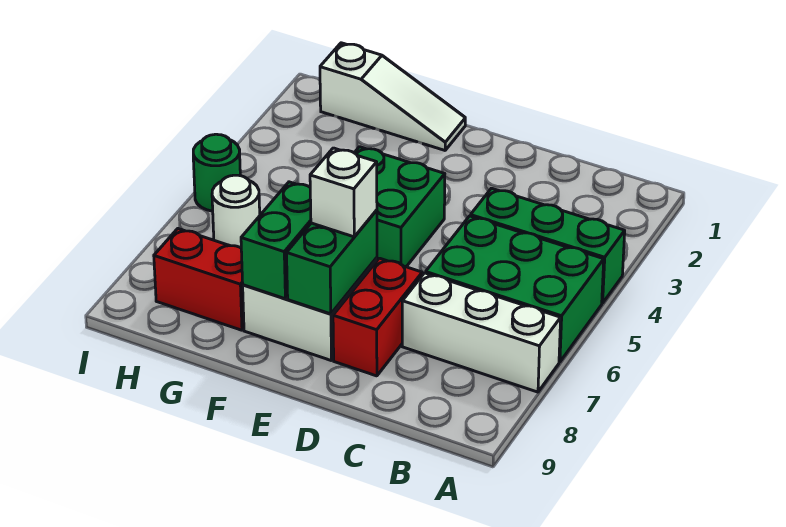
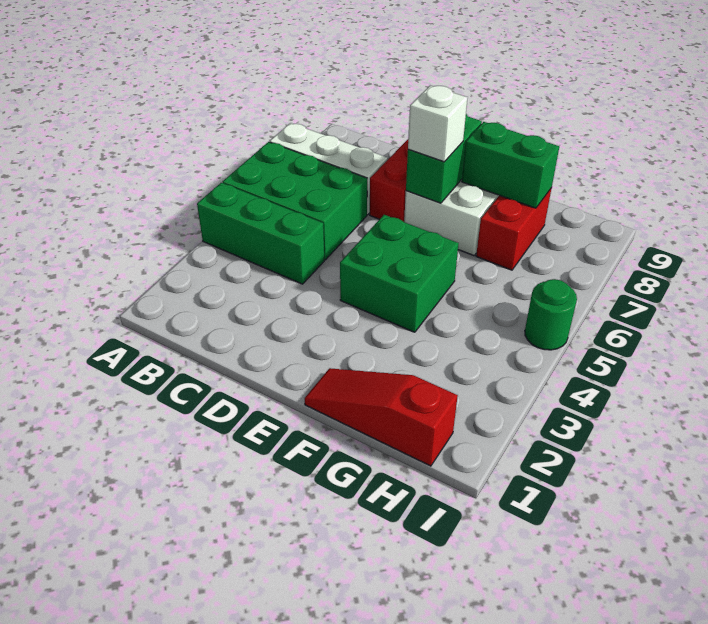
white 1x3 slope [320,43,465,150] -> red 1x3 slope [305,368,458,466]
green 1x2 brick [241,182,311,299] -> green 1x2 brick turned to [462,122,559,208]
red 1x2 brick [154,229,244,330] -> red 1x2 brick turned to [476,188,552,270]
white 1x1 round brick [212,175,260,248] -> none

